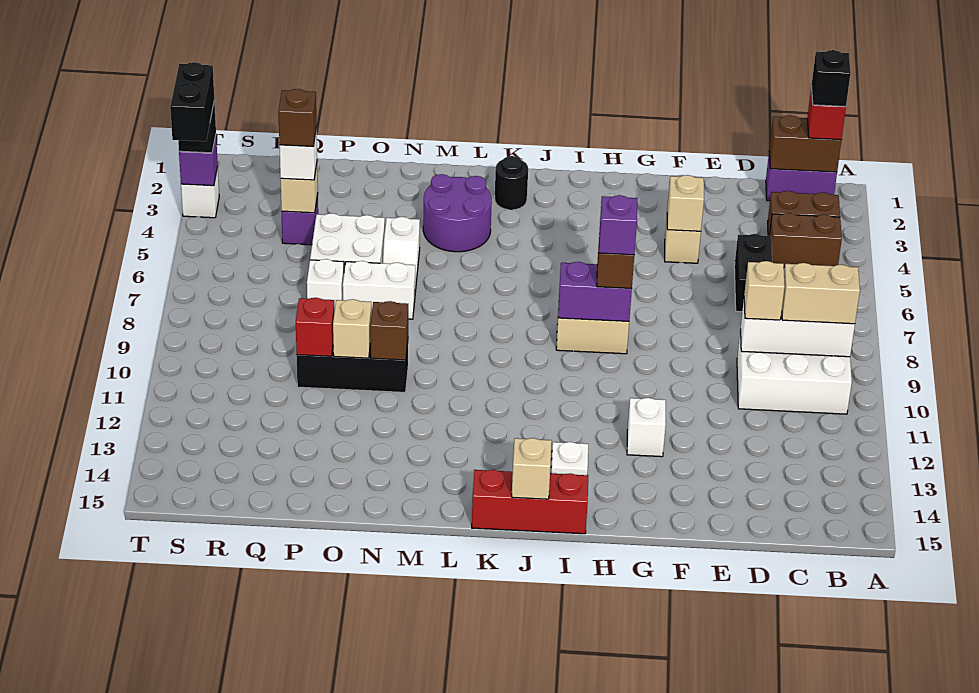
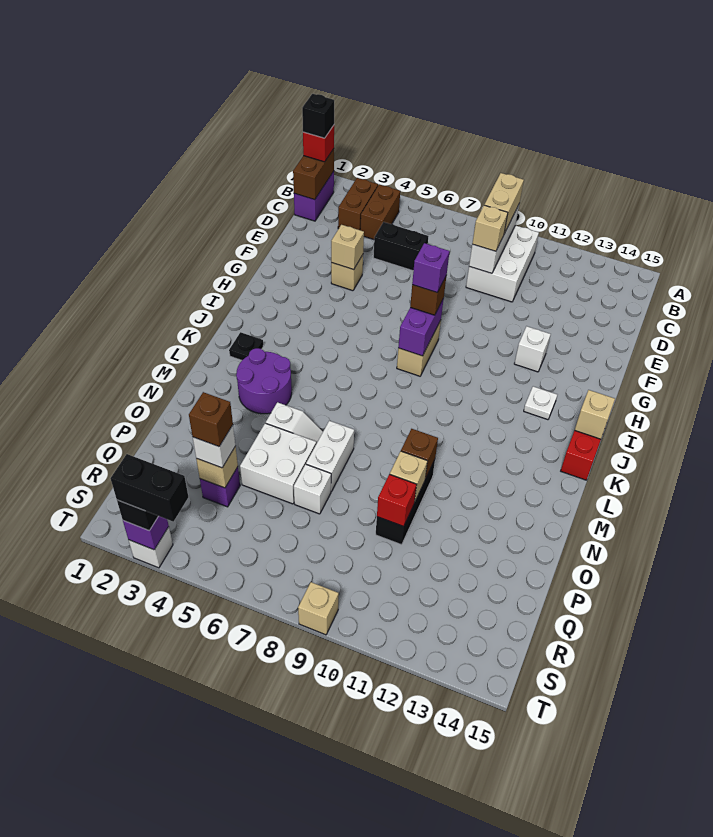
black 1x1 round brick [495,156,528,210] -> black 1x1 plate [229,332,263,360]
none -> tan 1x1 brick [298,582,339,635]

